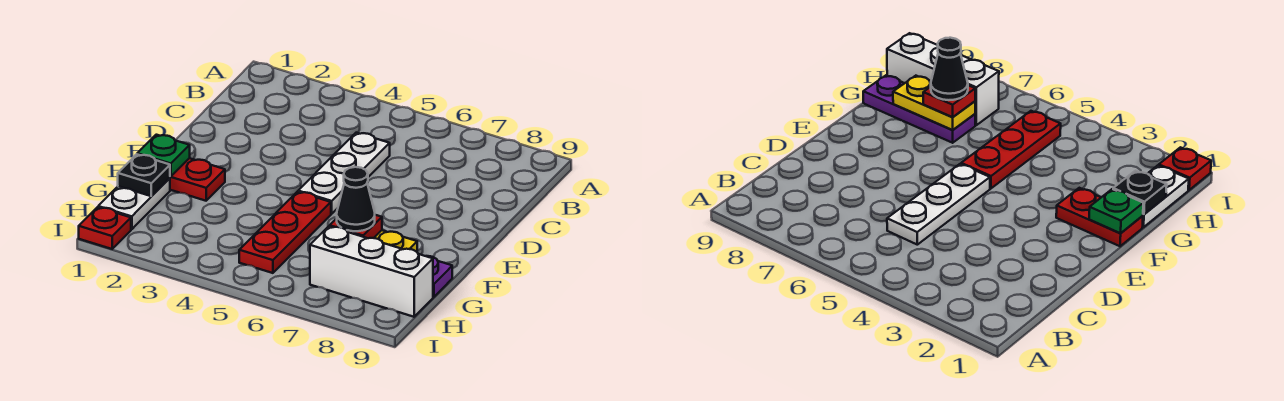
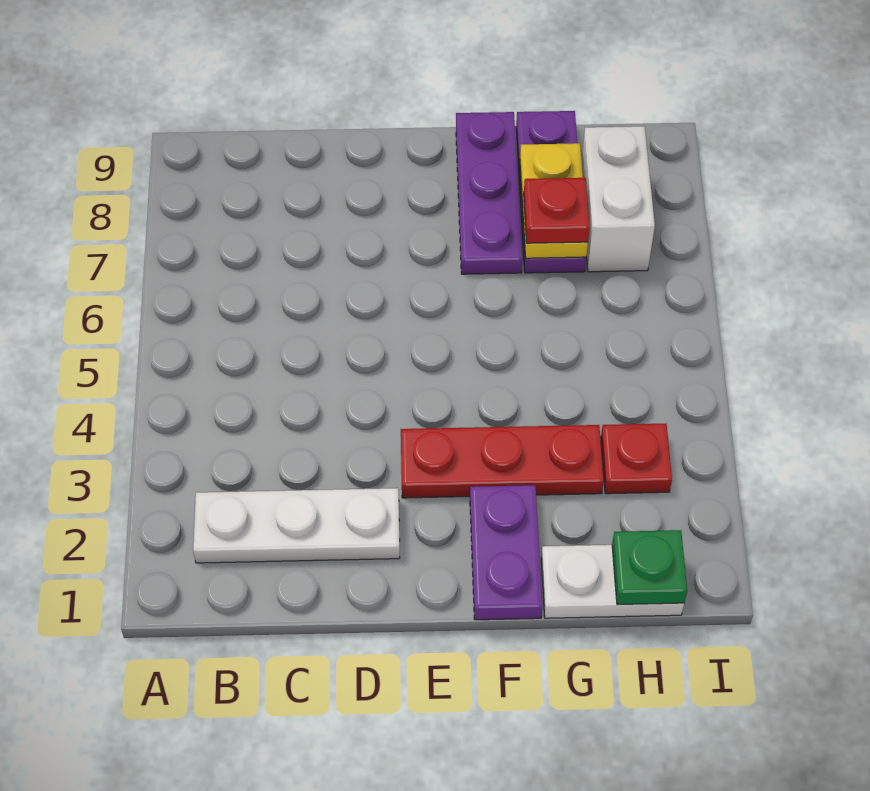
white 1x3 plate [298,133,390,214] -> white 1x3 plate moved to [193,488,400,563]
red 1x2 plate [170,158,225,201] -> purple 1x2 plate [470,485,542,620]
green 1x1 plate [137,135,190,176] -> green 1x1 plate moved to [612,530,687,605]
red 1x3 plate [239,192,331,273] -> red 1x3 plate moved to [401,425,604,498]
none -> purple 1x3 plate [456,112,522,274]
black 1x1 plate [118,154,170,196] -> none
black 1x1 cone [337,167,375,231] -> none
white 1x3 brick [310,226,433,317] -> white 1x2 brick [582,126,655,272]
red 1x1 plate [79,207,131,249] -> red 1x1 plate moved to [601,424,672,494]

